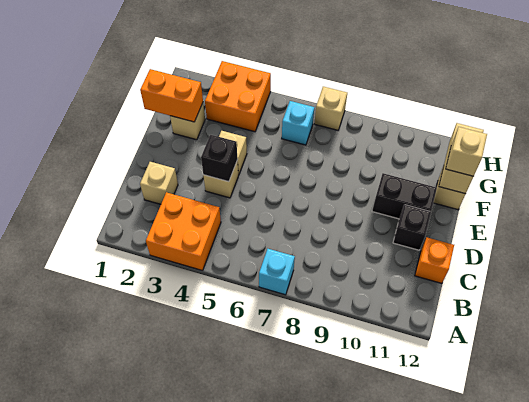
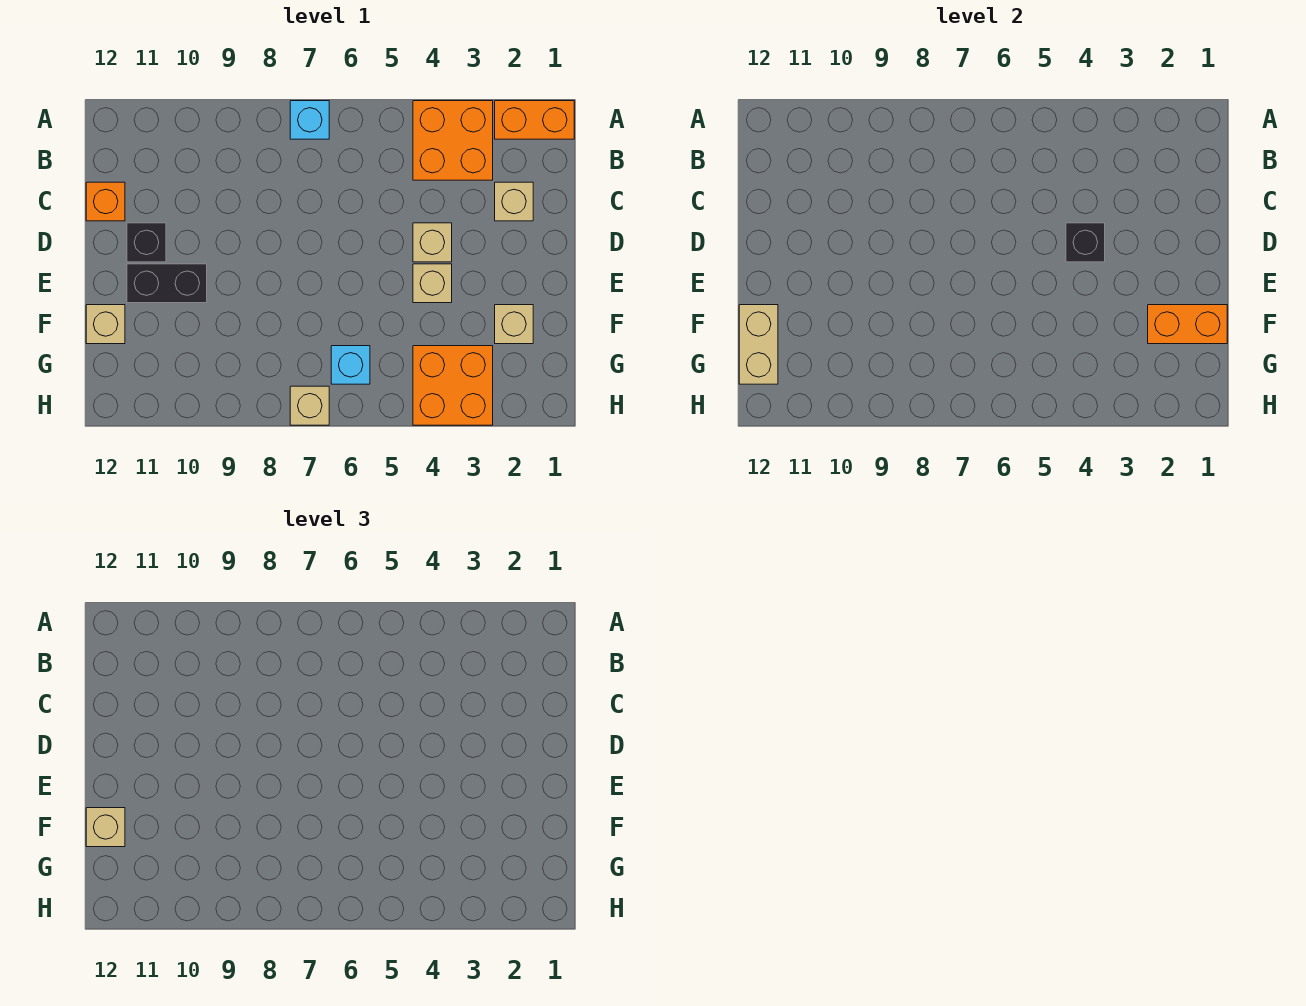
none -> orange 1x2 brick [495,101,574,139]

